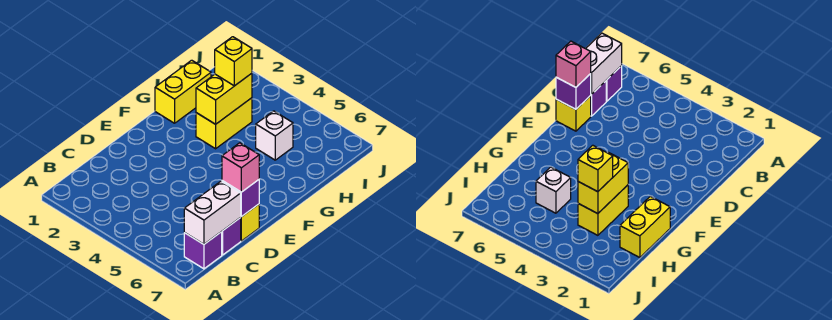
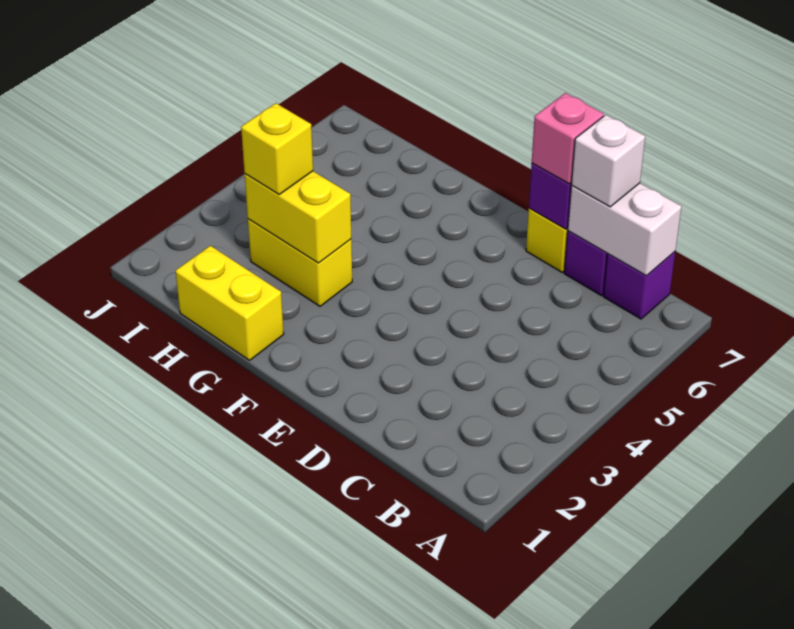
white 1x1 brick [256,111,293,160] -> white 1x1 brick moved to [571,115,645,207]

